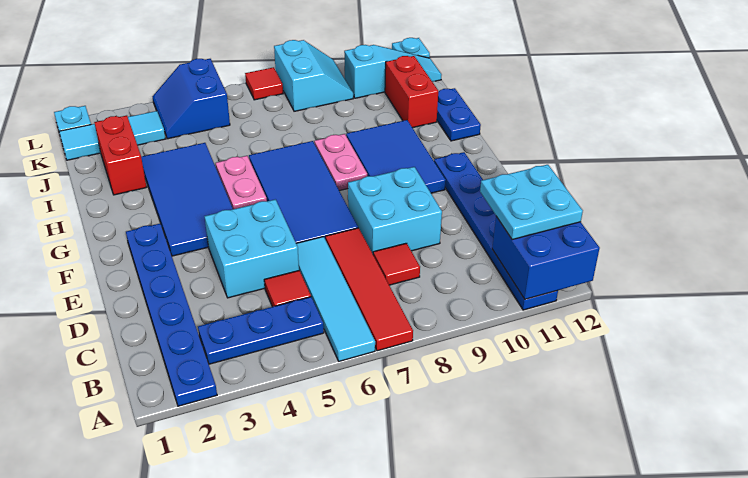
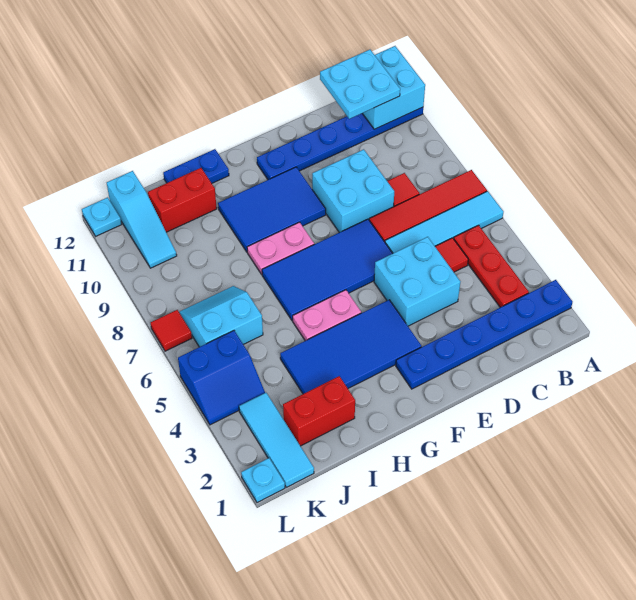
blue 2x2 brick [492,217,600,299] -> cyan 2x2 brick [362,46,425,129]
blue 1x3 plate [198,297,324,364] -> red 1x3 plate [454,225,529,307]
cyan 2x2 slope [274,40,353,111] -> cyan 2x2 slope moved to [179,286,263,347]
cyan 1x3 slope [344,45,442,98] -> cyan 1x3 slope turned to [107,171,177,268]

